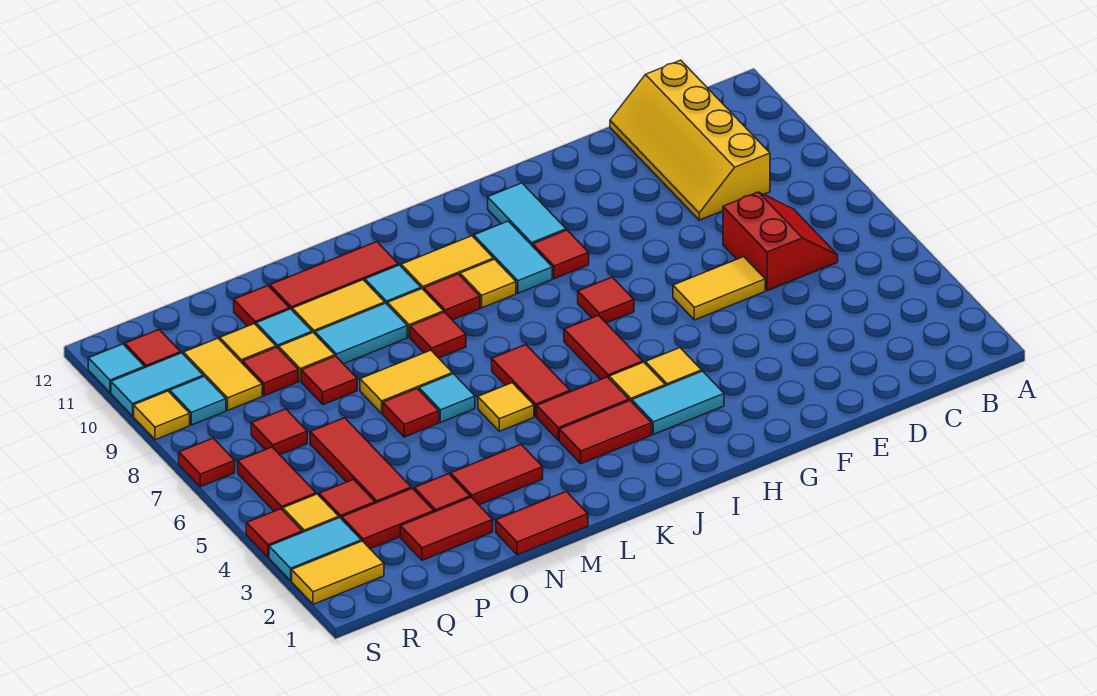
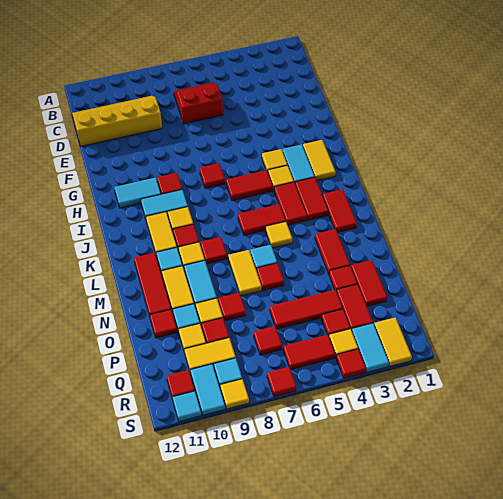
yellow 2x4 slope [610,60,770,220] -> yellow 2x4 slope turned to [72,96,162,146]
yellow 1x2 tile [673,257,765,320] -> yellow 1x2 tile moved to [303,140,335,181]
red 1x2 tile [496,491,588,555] -> red 1x2 tile moved to [323,189,357,232]

